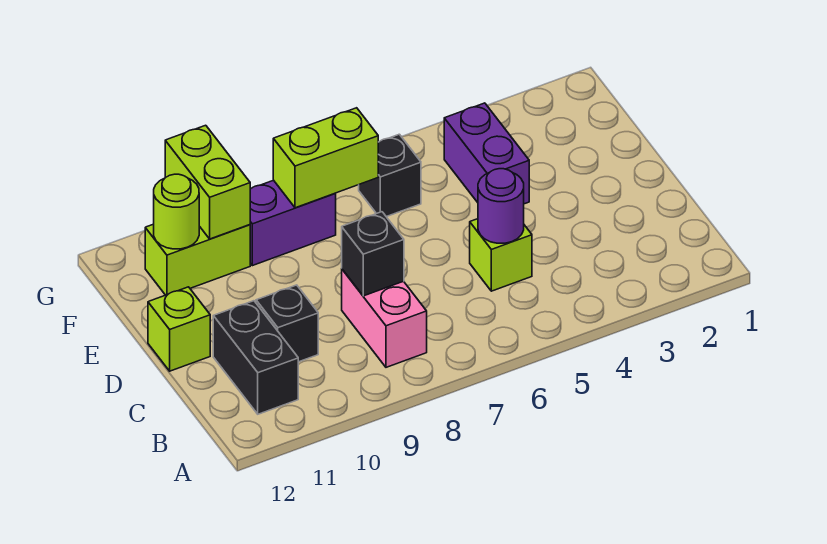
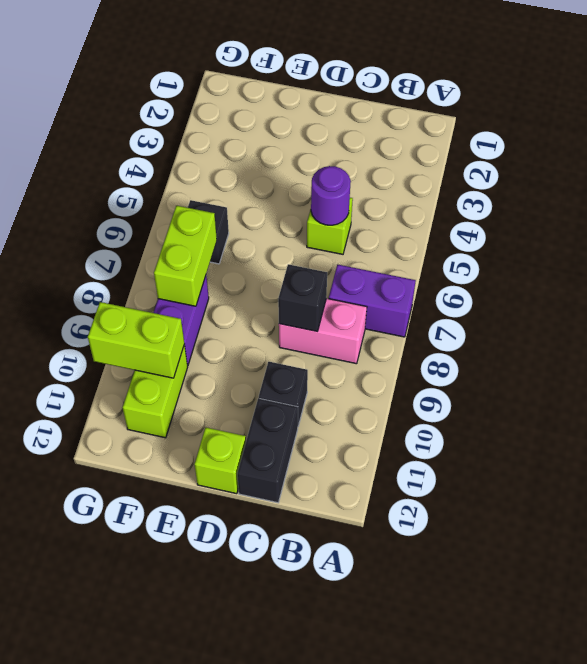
black 1x2 brick [213,301,298,414] -> black 1x2 brick turned to [237,398,298,503]
purple 1x2 brick [444,103,529,204] -> purple 1x2 brick moved to [329,265,416,337]
lime 1x1 round brick [154,174,199,249] -> none

